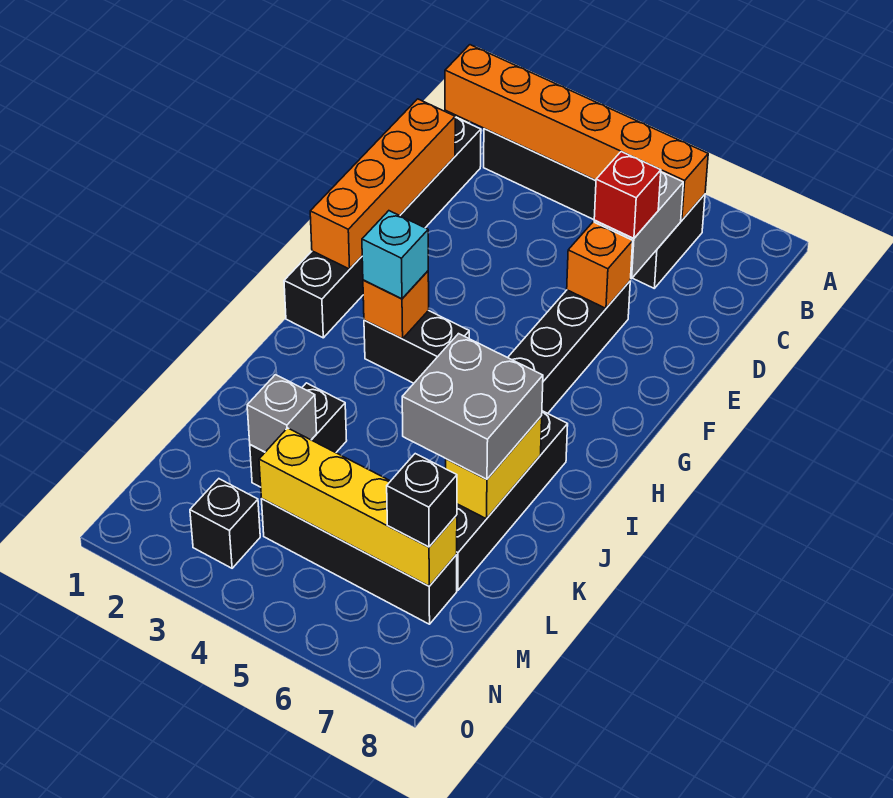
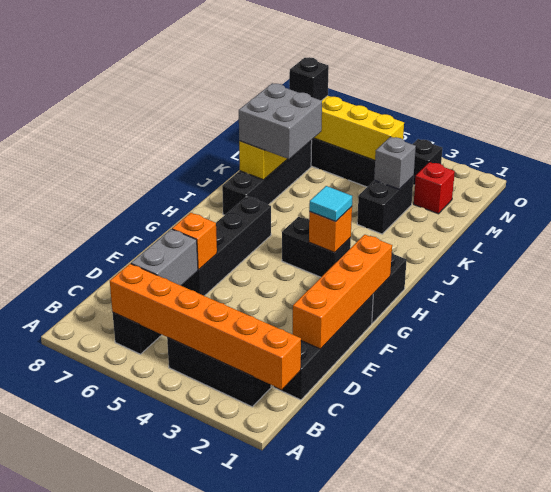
red 1x1 brick [594,152,661,238] -> red 1x1 brick moved to [414,162,455,214]
cyan 1x1 brick [362,211,428,299] -> cyan 1x1 tile [309,186,352,221]

